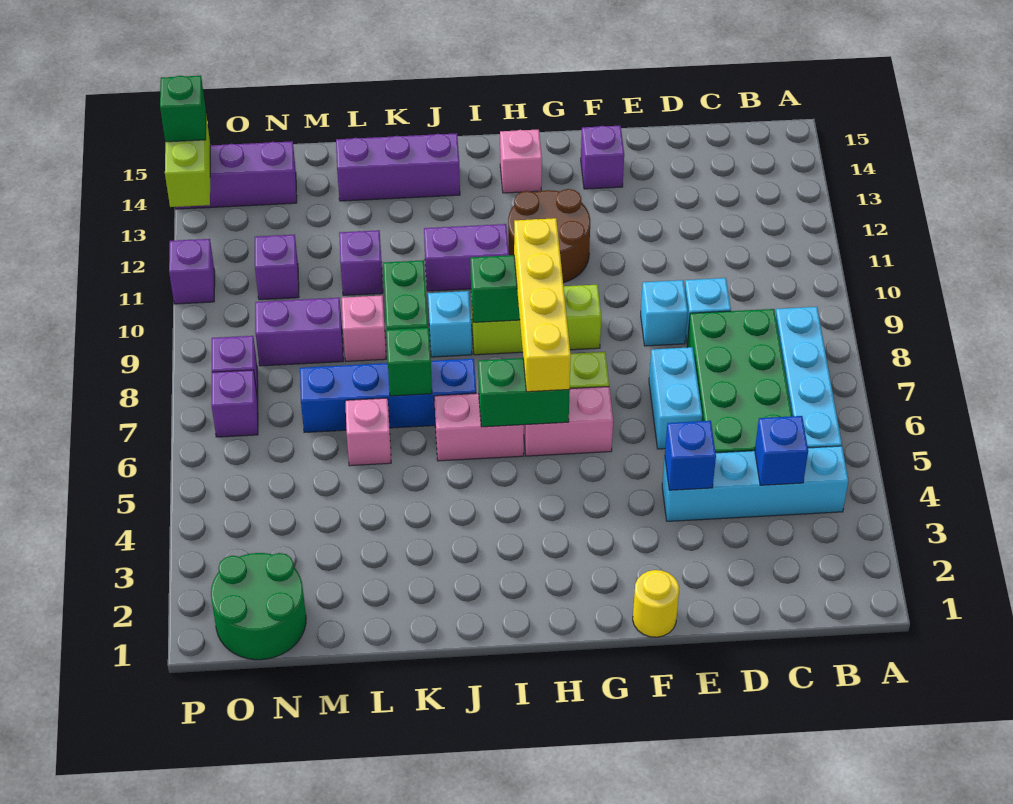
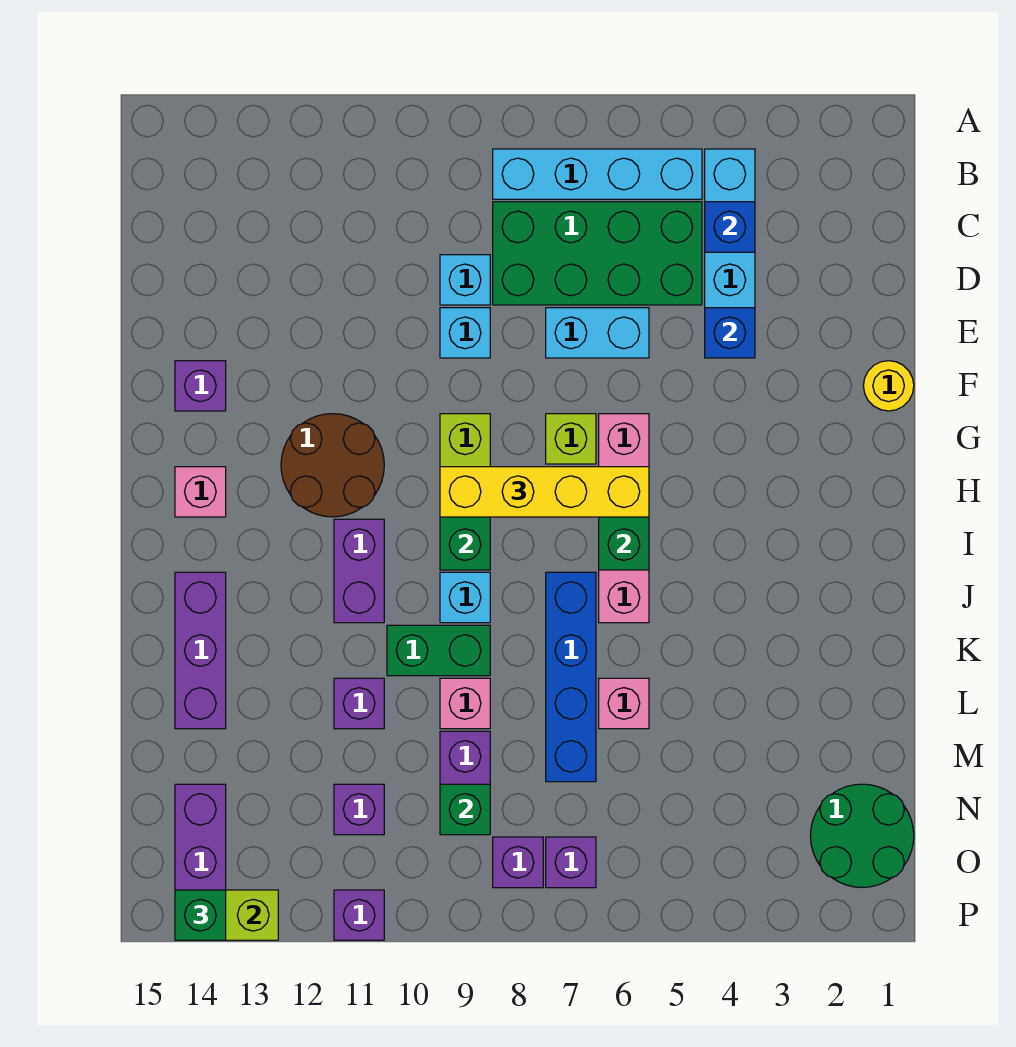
green 1x1 brick [386,328,432,396] -> green 1x1 brick moved to [440,784,490,835]

